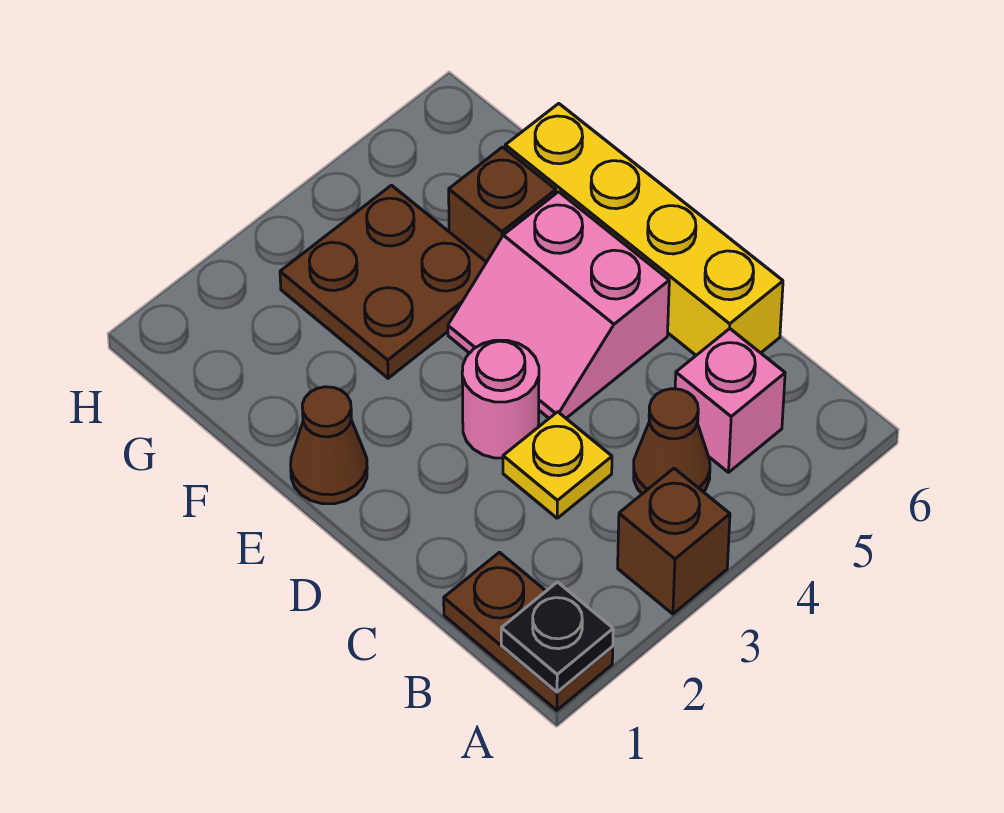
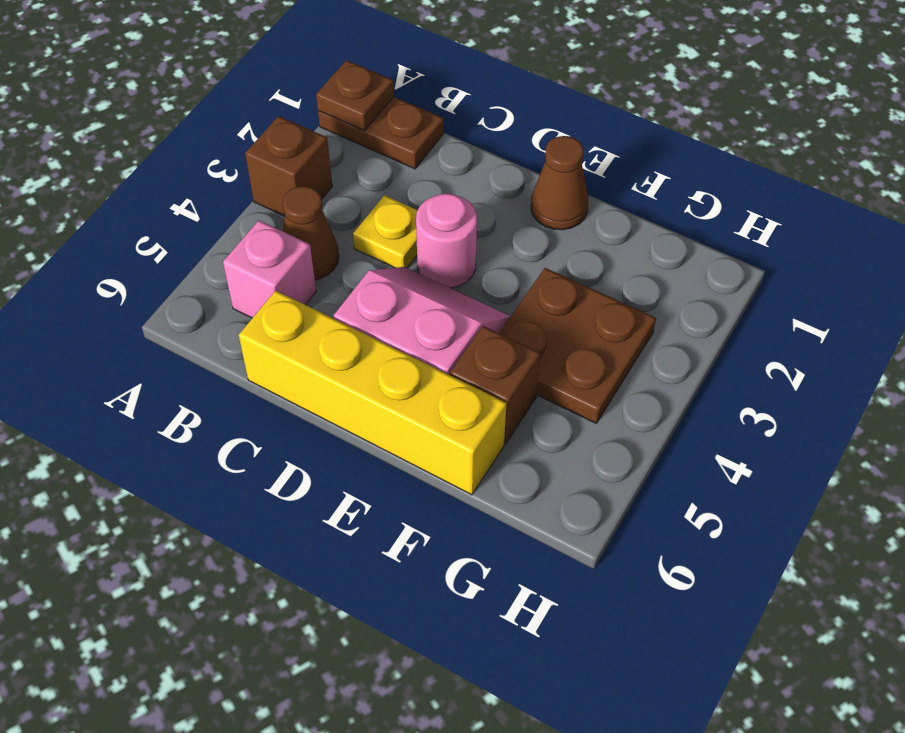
black 1x1 plate [501,582,613,692] -> brown 1x1 plate [316,60,394,131]

